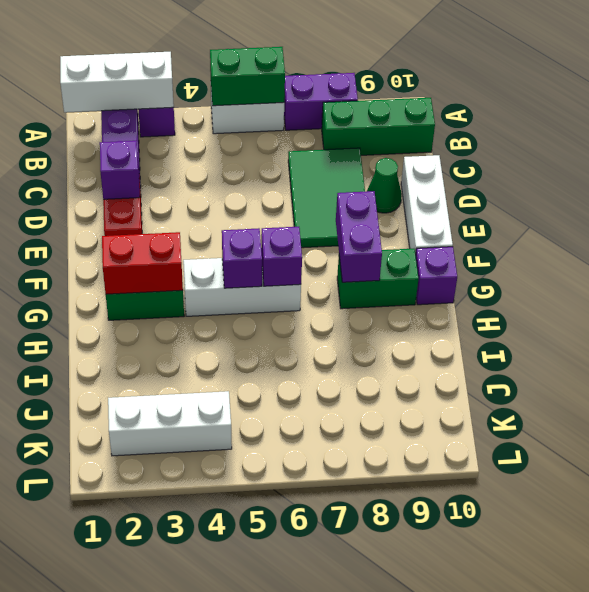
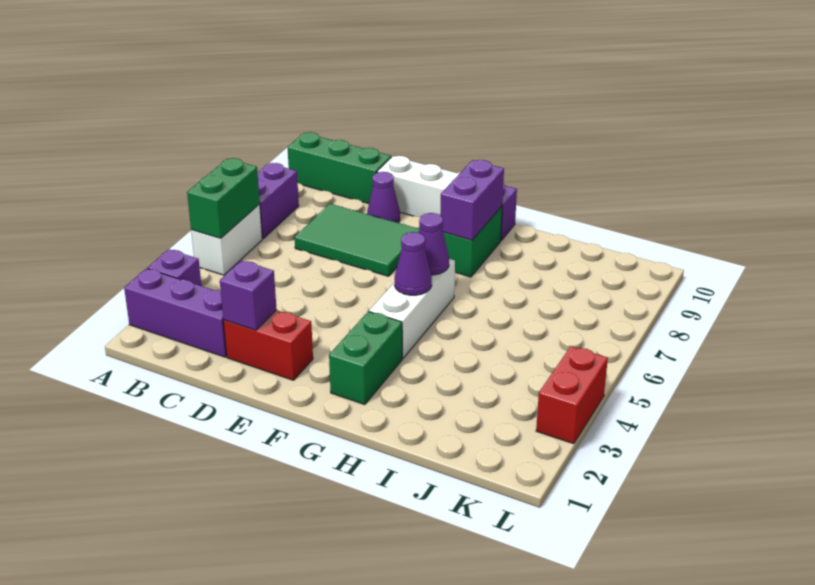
white 1x3 brick [60,52,174,112] -> none
green 1x3 brick [322,98,435,155] -> green 1x3 brick turned to [288,132,391,204]
green 1x1 cone [367,158,402,213] -> purple 1x1 cone [367,172,400,223]
purple 1x2 brick [336,191,382,282] -> purple 1x2 brick turned to [440,160,504,240]
red 1x2 brick [102,232,183,294] -> red 1x2 brick moved to [536,346,608,444]
purple 1x1 brick [222,228,262,288] -> purple 1x1 cone [395,232,432,295]
purple 1x1 brick [261,227,302,286] -> purple 1x1 cone [419,213,449,275]
white 1x3 brick [108,391,232,456] -> none

